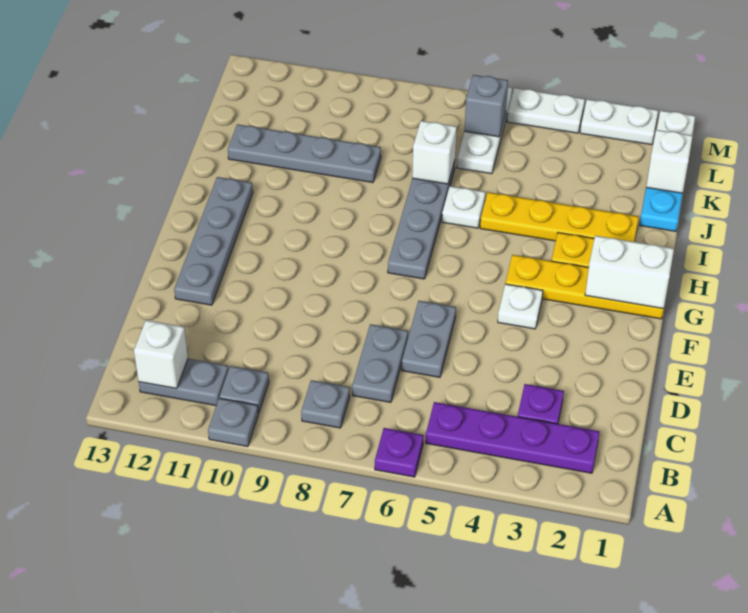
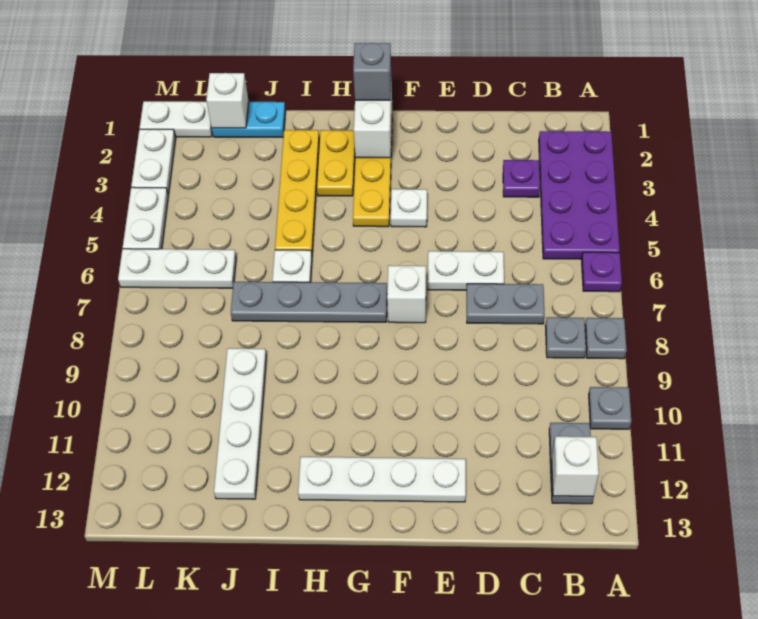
purple 1x4 plate [426,402,599,473] -> purple 2x4 plate [539,131,620,259]
grey 1x1 plate [219,366,269,413] -> grey 1x1 plate moved to [585,318,627,359]
grey 1x2 plate [402,301,456,377] -> white 1x2 plate [428,251,504,290]
grey 1x4 plate [174,177,253,305] -> white 1x4 plate [298,457,466,502]
white 1x1 brick [412,121,457,184] -> white 1x1 brick moved to [387,265,426,323]
grey 1x4 plate [228,124,381,183] -> white 1x4 plate [214,348,266,499]
grey 1x1 brick [464,75,508,137] -> grey 1x1 brick moved to [353,43,391,100]

